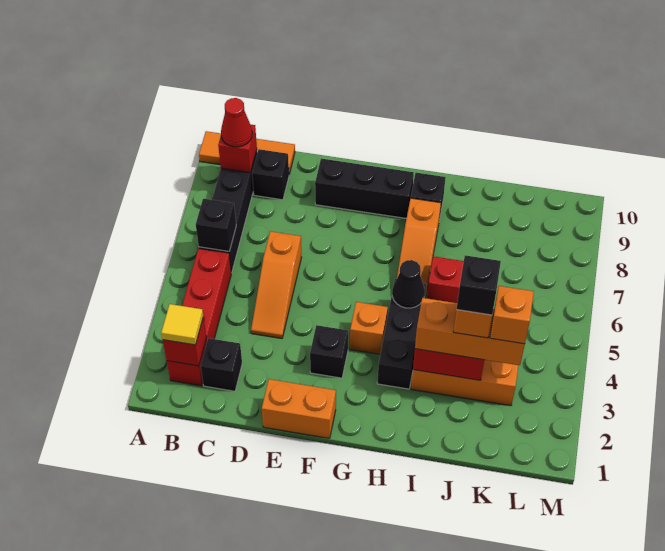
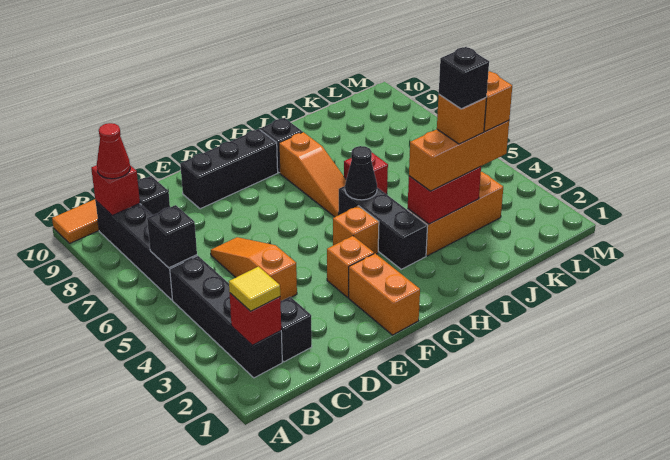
red 1x4 brick [167,248,231,386] -> black 1x4 brick [170,256,282,378]
orange 1x3 slope [251,231,302,338] -> orange 1x3 slope turned to [211,237,297,301]
orange 1x2 brick [262,379,336,438] -> orange 1x2 brick turned to [349,254,420,335]
black 1x1 brick [310,325,348,378] -> orange 1x1 brick [327,236,374,297]

